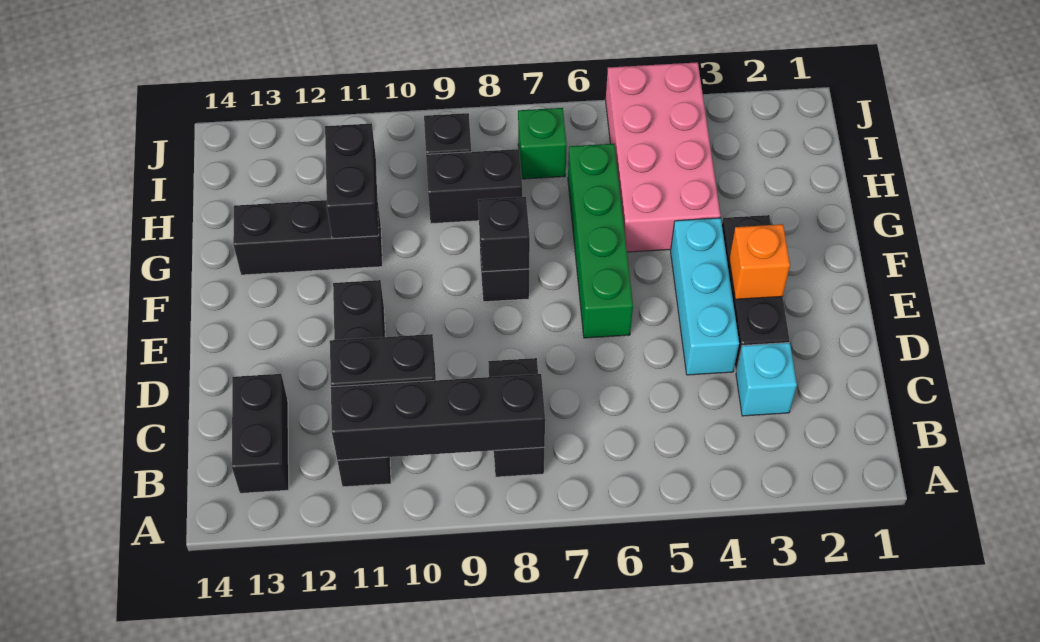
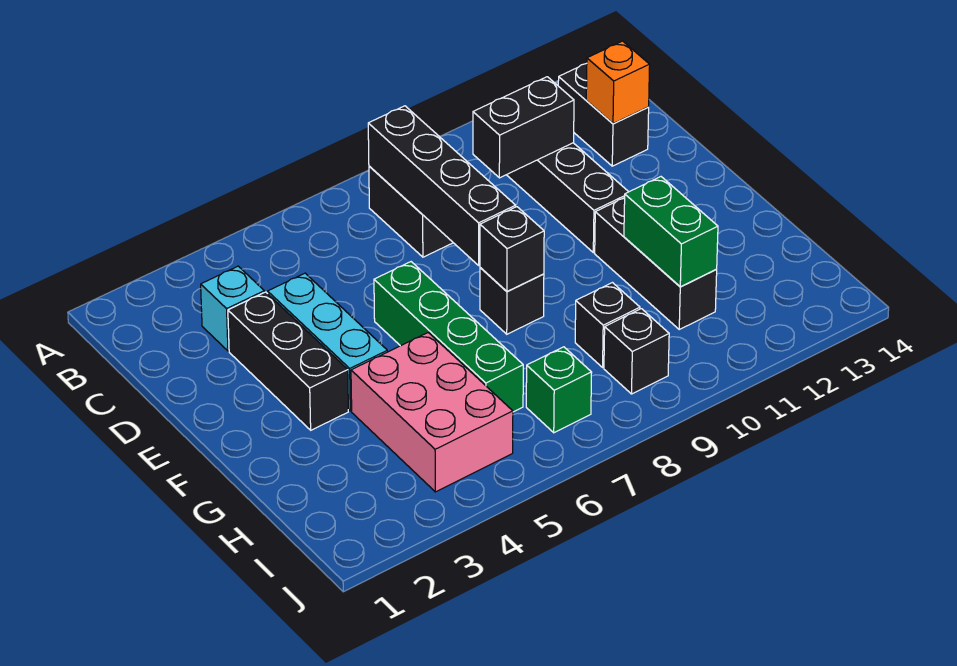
black 1x4 brick [331,374,545,460] -> black 1x4 brick turned to [368,106,516,265]
orange 1x1 brick [729,224,790,299] -> orange 1x1 brick moved to [586,41,650,124]
pink 2x4 brick [606,62,720,252] -> pink 2x3 brick [351,333,513,492]
black 1x3 brick [233,199,382,275] -> black 1x3 brick turned to [595,198,717,329]
black 1x2 brick [325,123,379,239] -> green 1x2 brick [624,177,718,287]
black 1x2 brick [426,149,522,224] -> black 1x1 brick [575,283,640,367]

